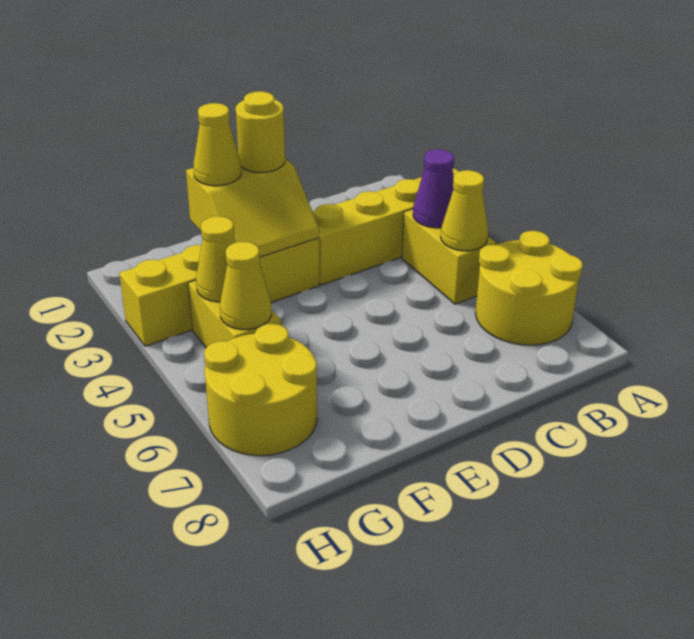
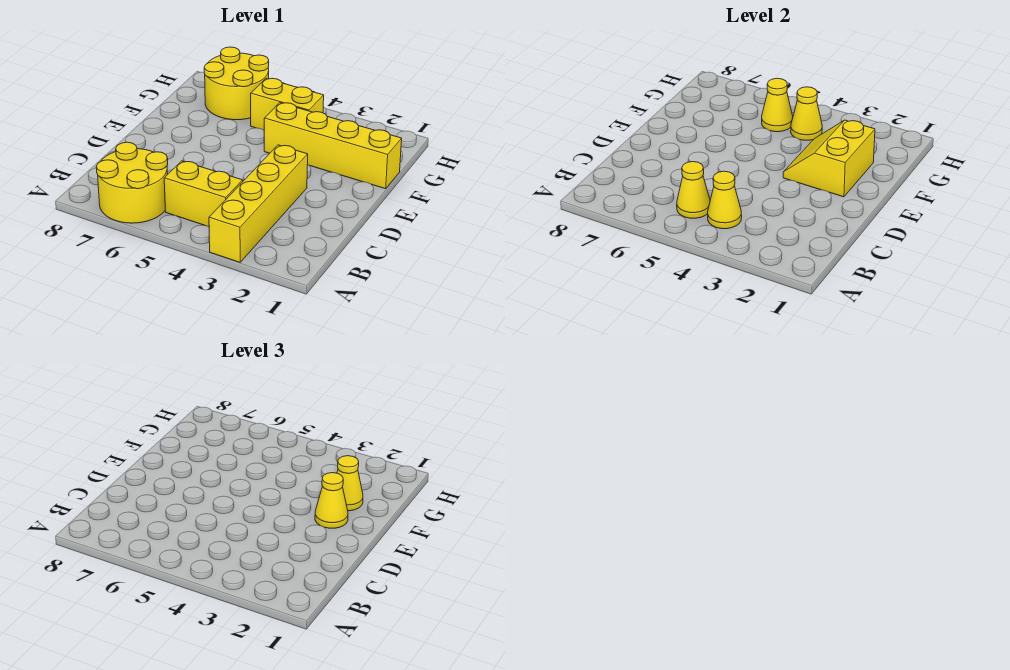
purple 1x1 cone [413,149,454,228] -> yellow 1x1 cone [708,171,742,229]
yellow 1x1 round brick [236,91,285,173] -> yellow 1x1 cone [315,473,348,528]
yellow 1x4 brick [119,238,319,346] -> yellow 1x4 brick turned to [264,103,402,189]

